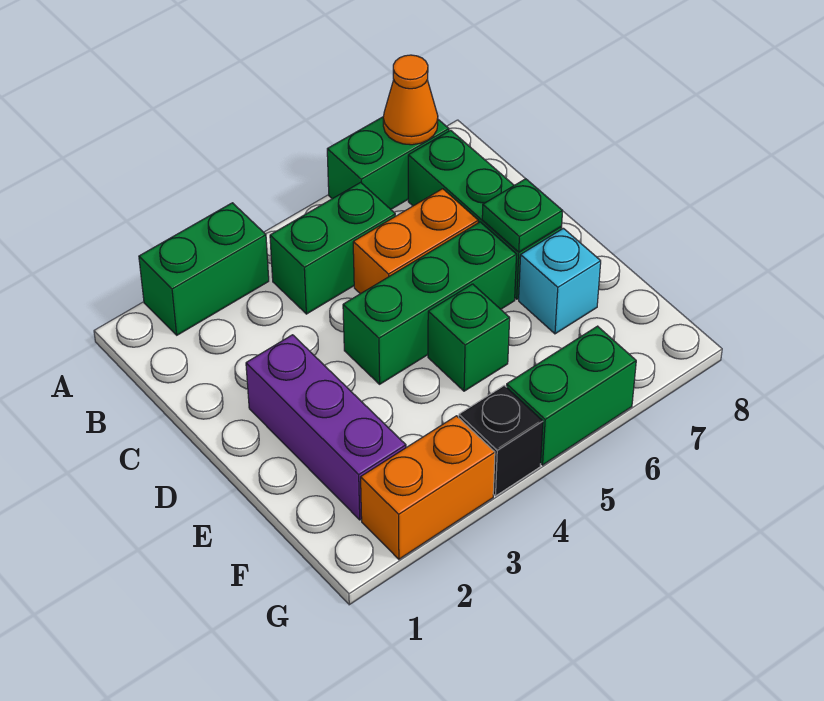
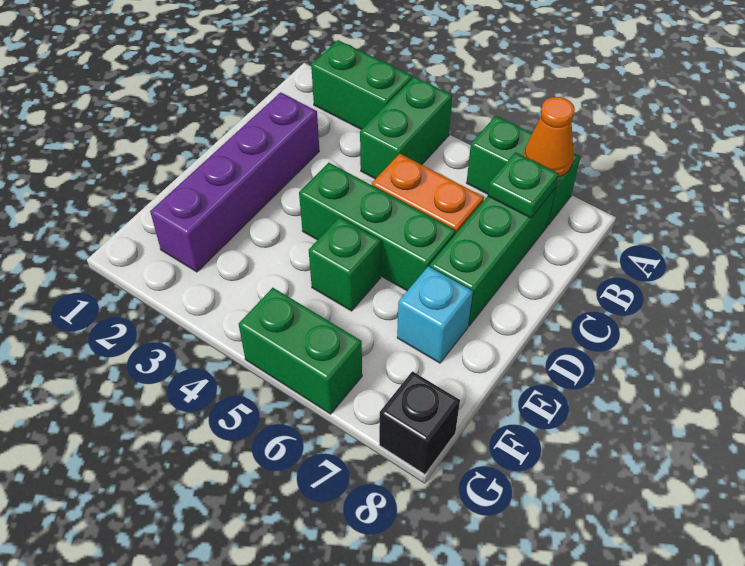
green 1x2 brick [270,182,395,314] -> green 1x2 brick turned to [360,77,452,179]
purple 1x3 brick [246,335,406,520] -> purple 1x4 brick [150,92,319,272]
green 1x1 plate [482,179,563,252] -> green 1x1 plate moved to [488,152,559,218]
orange 1x2 brick [361,416,495,559] -> none
black 1x1 brick [459,385,543,496] -> black 1x1 brick moved to [379,371,460,474]

